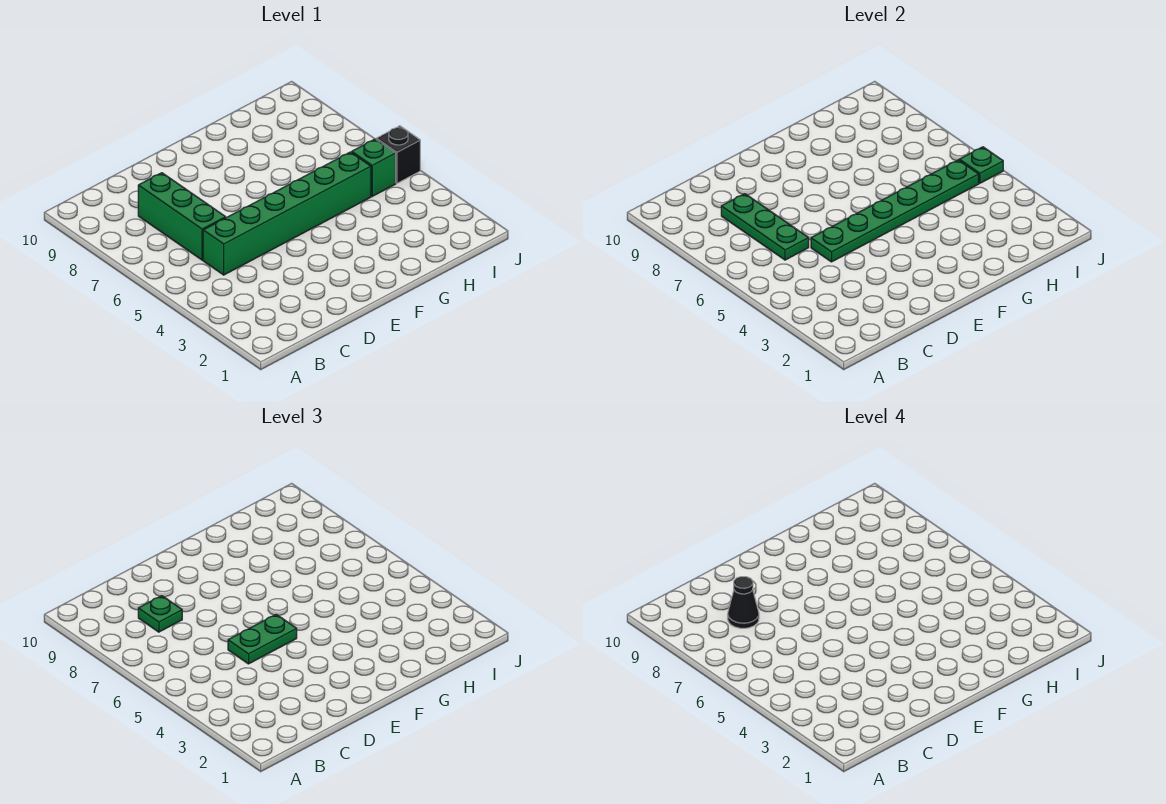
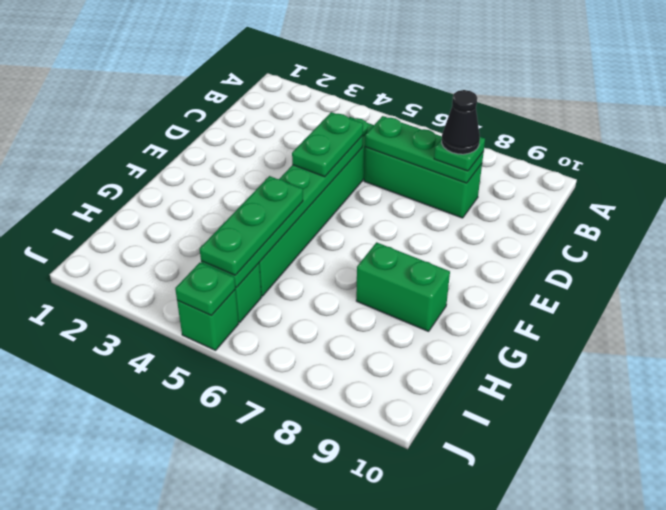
none -> green 1x3 plate [200,176,303,275]
none -> green 1x2 brick [356,242,450,331]
black 1x1 brick [376,126,420,183] -> green 1x1 brick [177,290,239,350]

